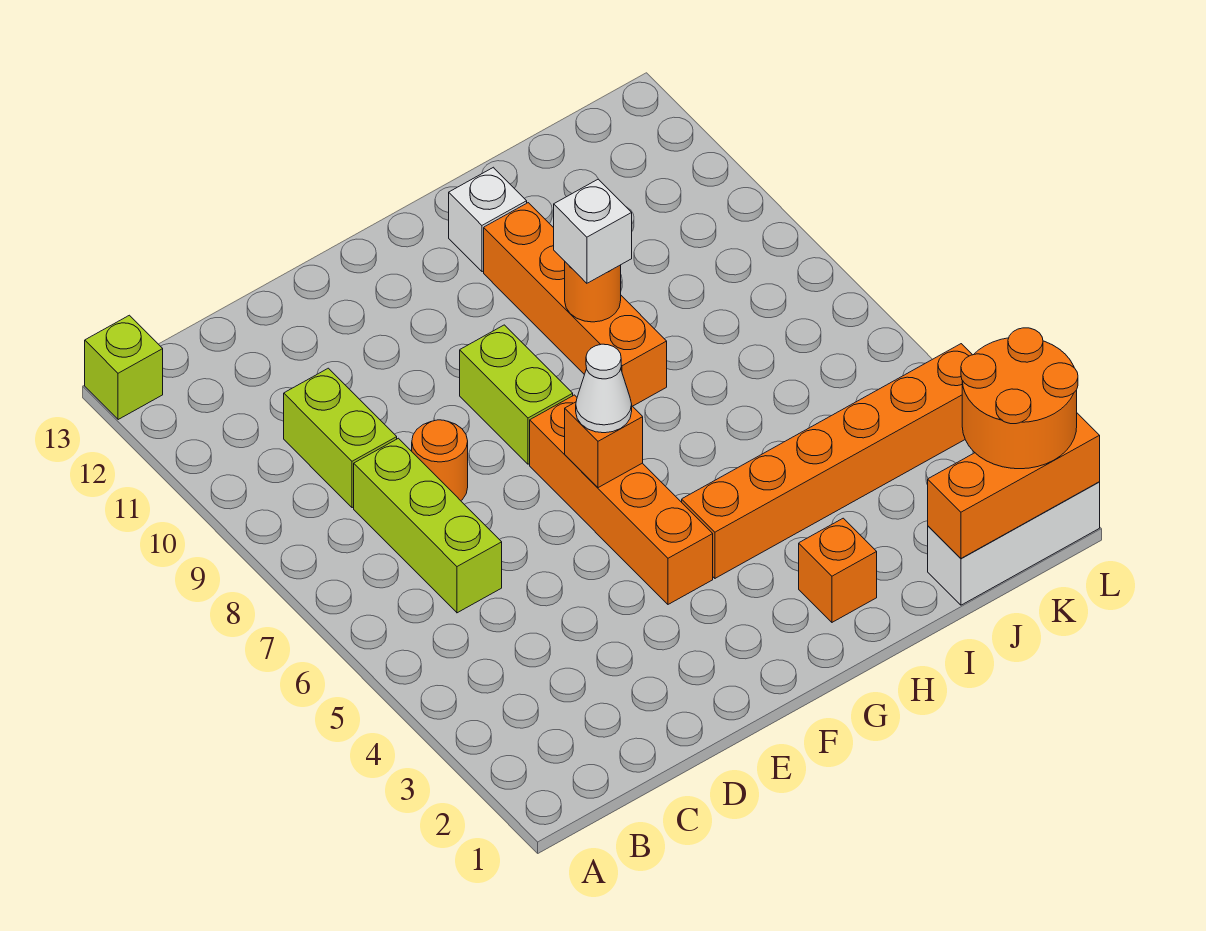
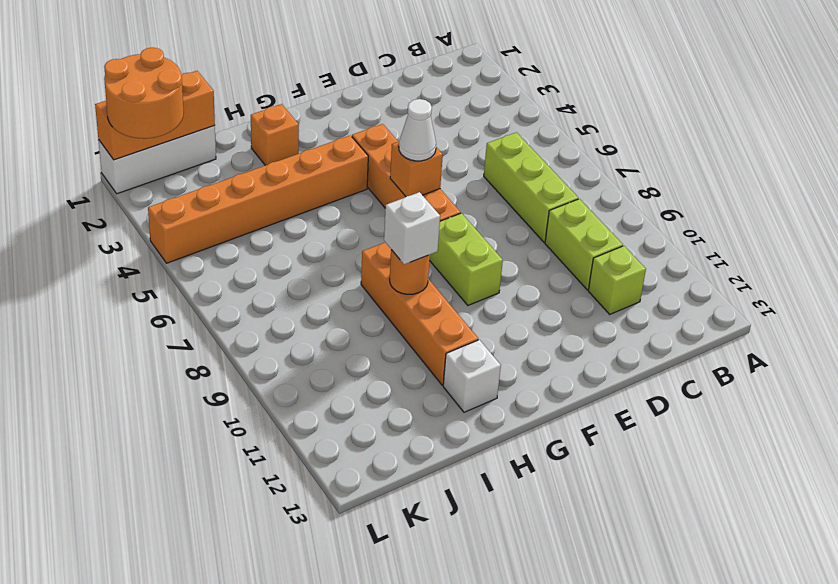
lime 1x1 brick [85,315,163,420] -> lime 1x1 brick moved to [588,246,646,314]
orange 1x1 round brick [412,420,468,501] -> none

